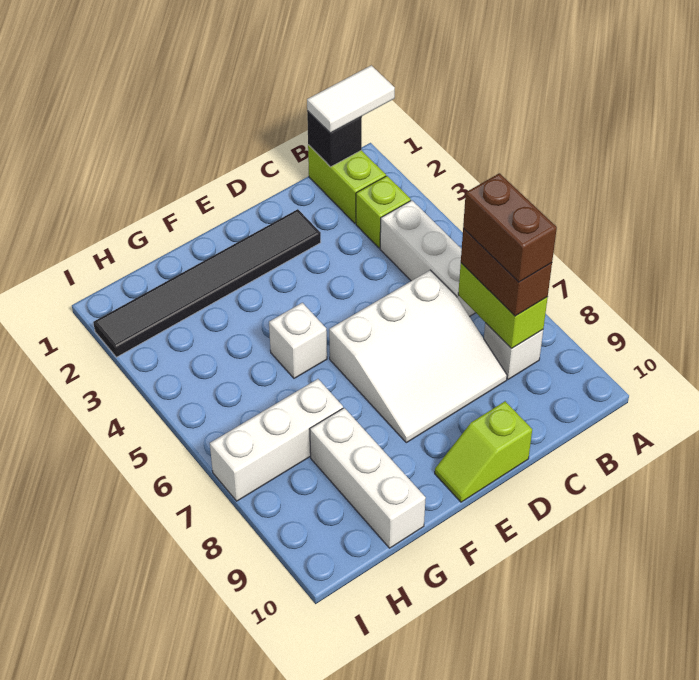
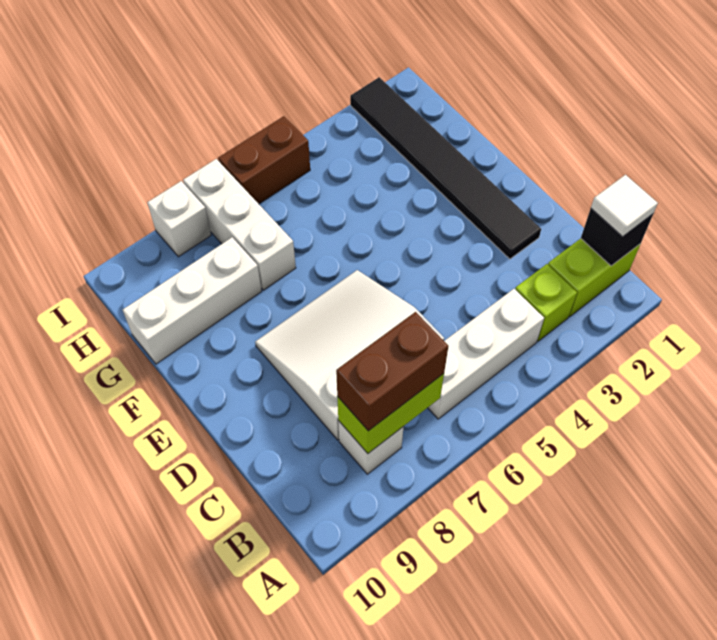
white 1x2 tile [307,65,395,133] -> white 1x1 tile [591,175,658,237]
brown 1x2 brick [463,173,557,282] -> brown 1x2 brick moved to [218,116,310,204]
white 3x3 slope [329,270,507,443] -> white 3x3 slope turned to [255,270,444,440]
lime 1x2 slope [435,401,532,502] -> none
white 1x1 brick [269,303,327,378] -> white 1x1 brick moved to [147,181,211,257]

